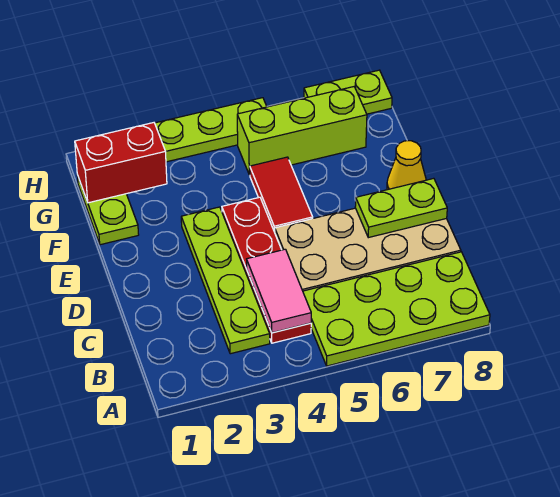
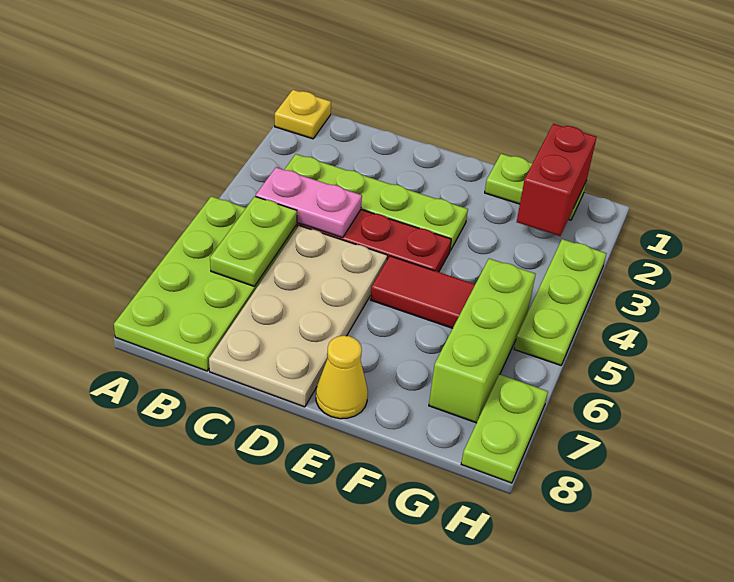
none -> yellow 1x1 plate [275,90,331,139]
pink 1x2 tile [247,249,311,333] -> pink 1x2 plate [256,167,362,238]
lime 1x2 plate [355,178,447,238] -> lime 1x2 plate moved to [210,196,297,286]

